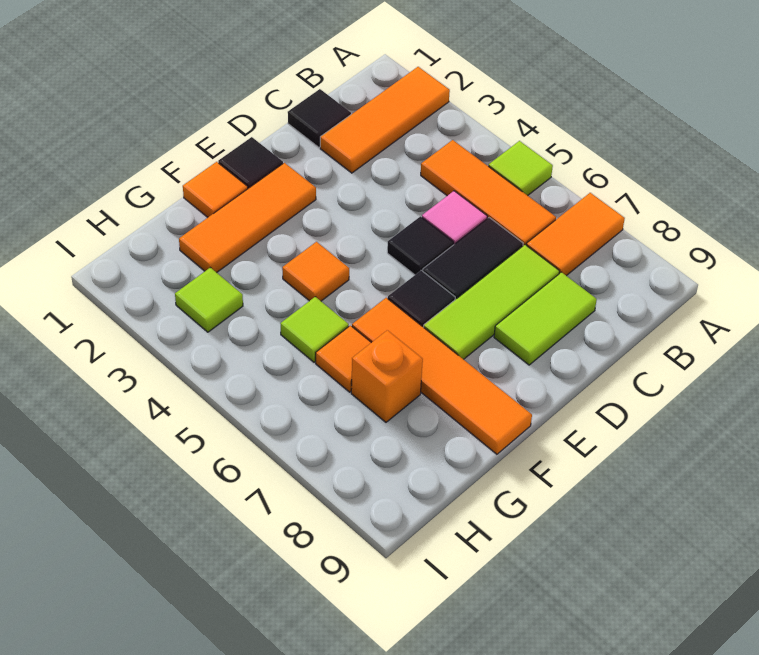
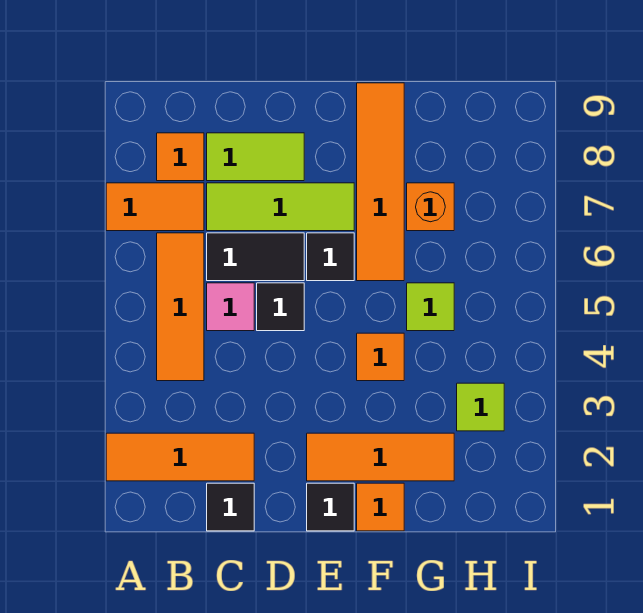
lime 1x1 tile [489,141,553,196] -> none
orange 1x1 tile [316,326,371,392] -> orange 1x1 tile moved to [157,133,204,181]

